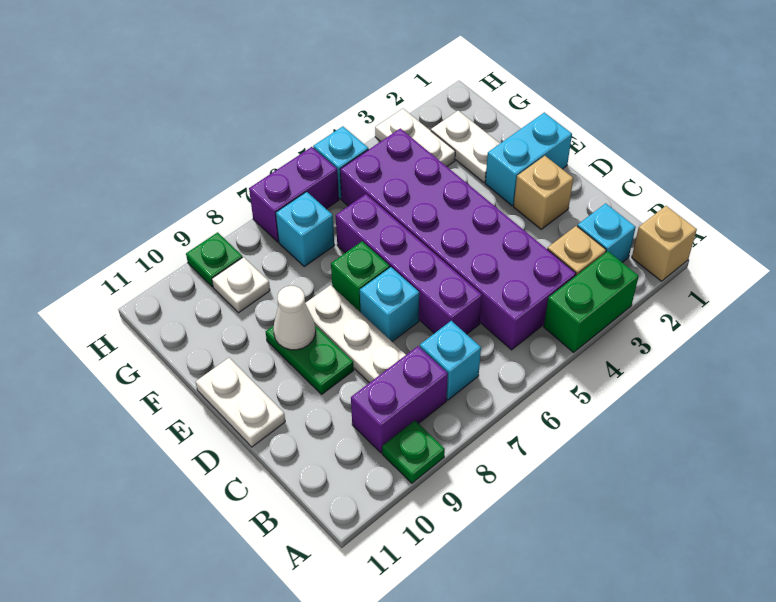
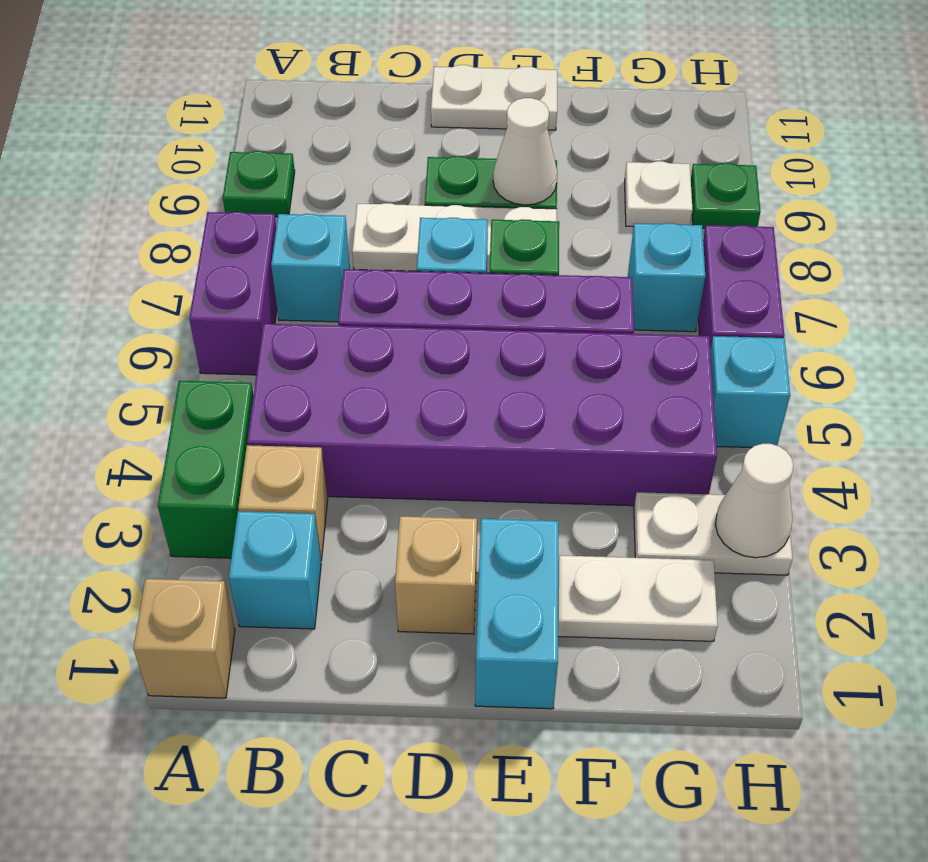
purple 1x2 brick [351,346,448,453] -> purple 1x2 brick moved to [189,212,277,375]
none -> white 1x1 cone [715,444,793,558]

